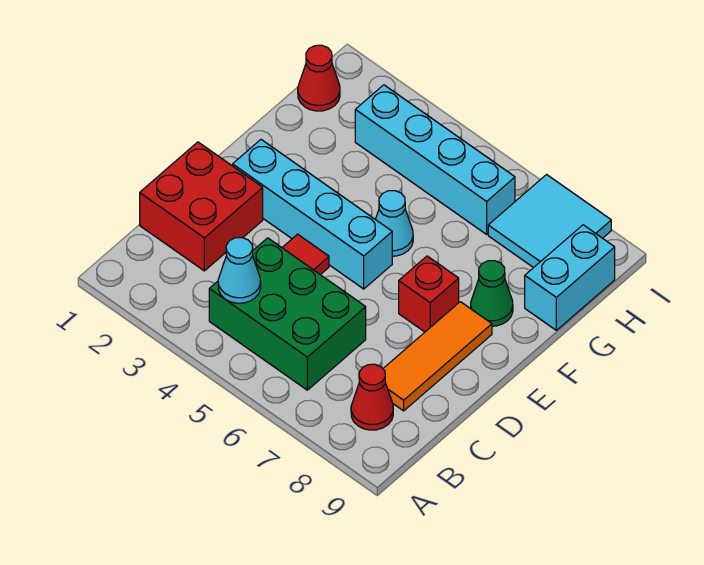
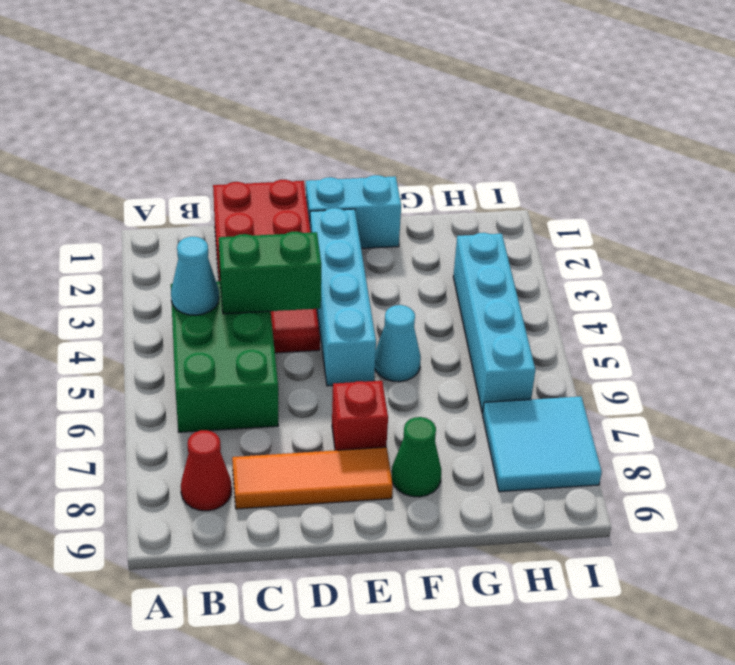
none -> green 1x2 brick [219,232,321,314]
cyan 1x2 brick [525,225,615,330] -> cyan 1x2 brick moved to [306,175,401,248]
red 1x1 cone [298,45,340,111] -> none

